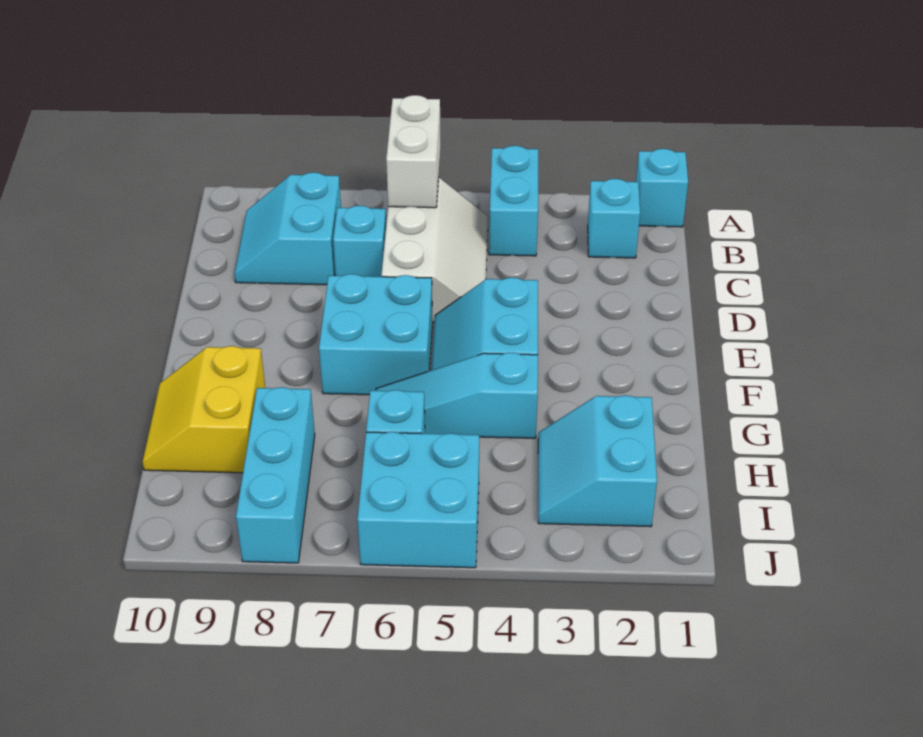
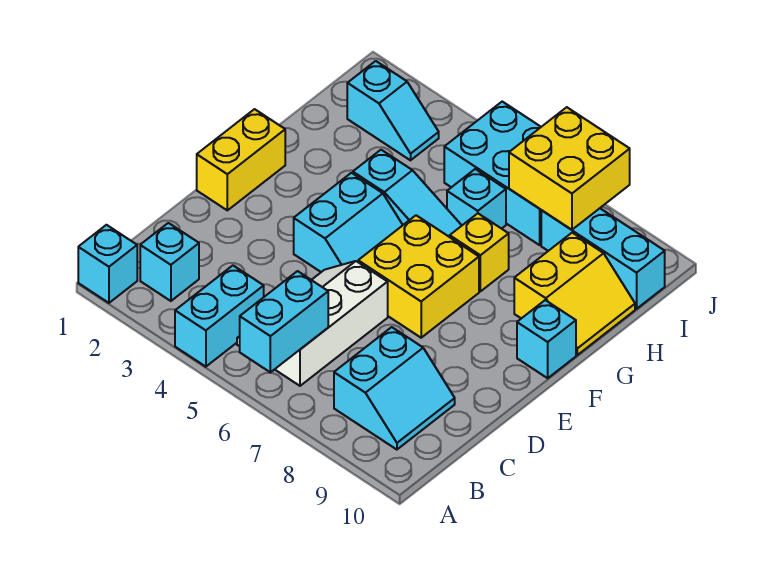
white 1x2 brick [386,95,441,208] -> cyan 1x2 brick [240,271,328,372]
cyan 1x1 brick [333,206,386,277] -> cyan 1x1 brick moved to [517,300,576,378]
none -> yellow 1x2 brick [197,109,285,210]
cyan 2x2 brick [319,274,433,395] -> yellow 2x2 brick [358,215,479,338]
none -> yellow 1x1 brick [450,213,509,291]
cyan 2x2 slope [538,395,657,527] -> cyan 1x2 slope [347,61,439,160]
cyan 1x3 brick [236,387,315,563] -> cyan 1x3 brick turned to [541,208,665,309]
cyan 2x2 brick [357,432,479,568] -> cyan 2x3 brick [444,102,541,245]
none -> yellow 2x2 brick [509,107,630,230]

